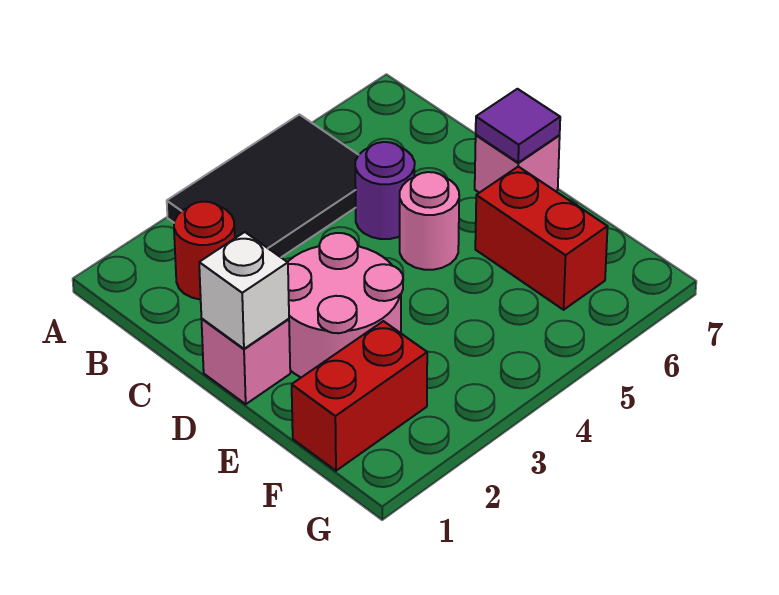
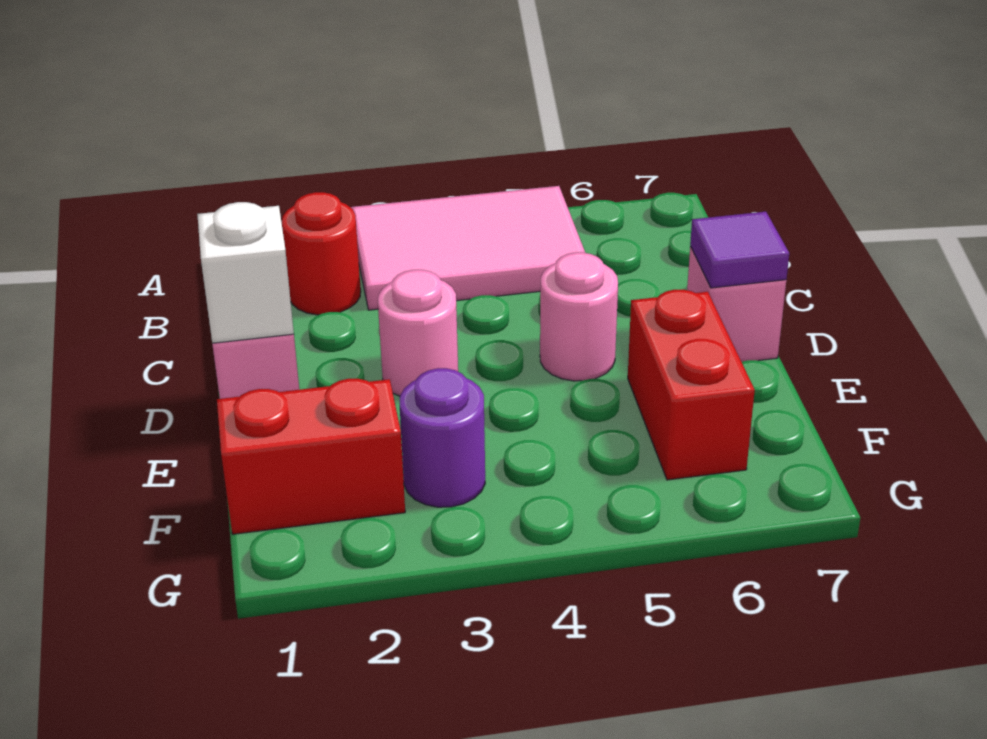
black 2x3 tile [167,115,358,257] -> pink 2x3 tile [351,186,585,310]
purple 1x1 round brick [355,142,415,239] -> purple 1x1 round brick moved to [400,368,485,507]
pink 2x2 round brick [288,233,403,377] -> pink 1x1 round brick [378,270,458,396]

